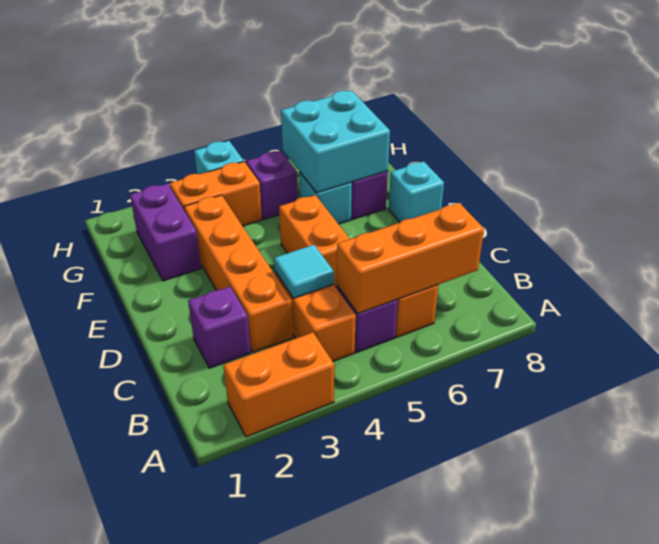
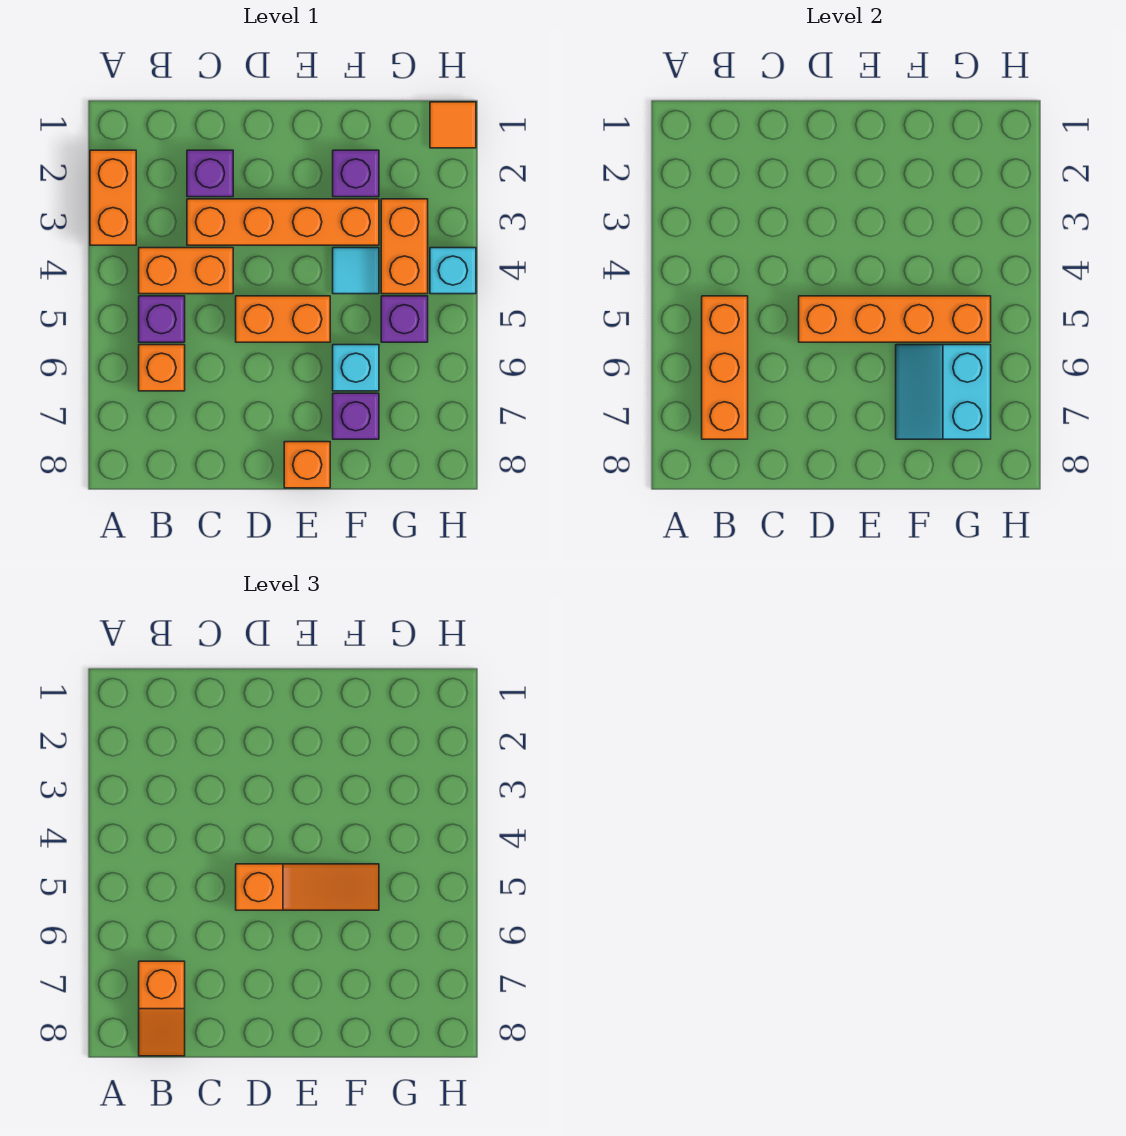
none -> orange 1x2 slope [139,961,185,1056]
cyan 1x1 tile [274,245,334,298] -> cyan 1x1 tile moved to [333,248,379,294]
none -> orange 1x4 brick [799,296,991,342]
none -> orange 1x3 slope [236,864,379,910]
cyan 1x1 brick [389,162,444,222] -> orange 1x1 brick [284,442,330,488]
purple 1x2 brick [130,184,201,281] -> purple 1x1 brick [333,150,379,197]
cyan 2x2 brick [281,91,390,193] -> cyan 2x2 slope [896,345,991,439]
none -> orange 1x1 tile [430,102,476,148]

